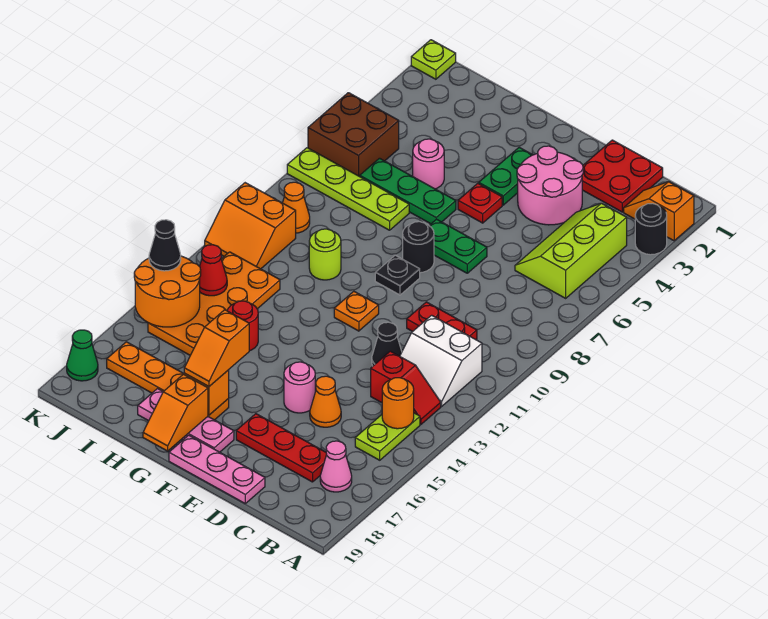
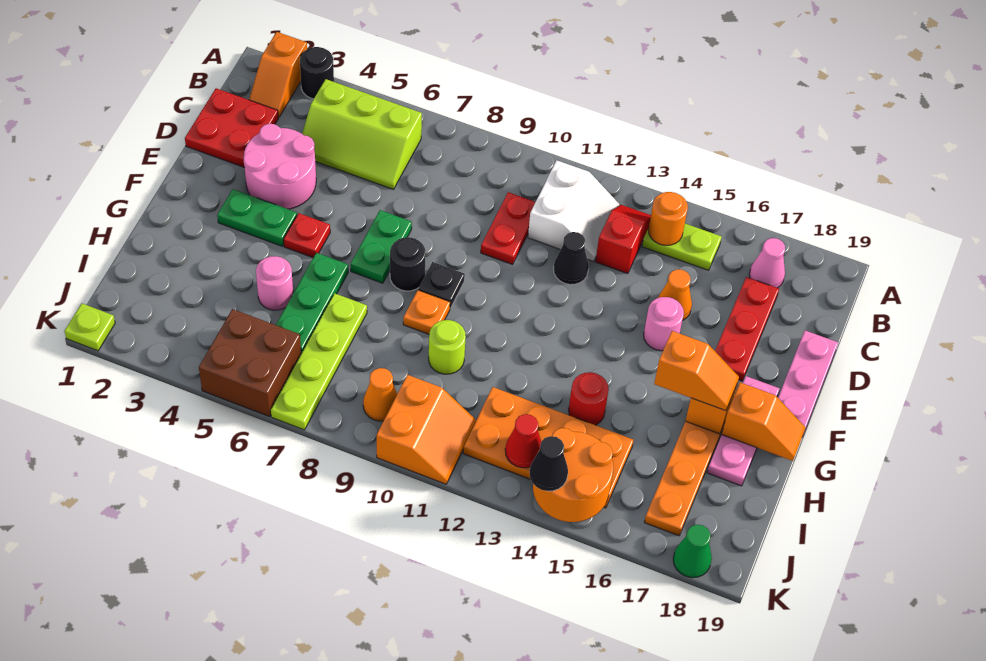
orange 1x1 plate [334,291,379,331] -> orange 1x1 plate moved to [403,290,450,334]

